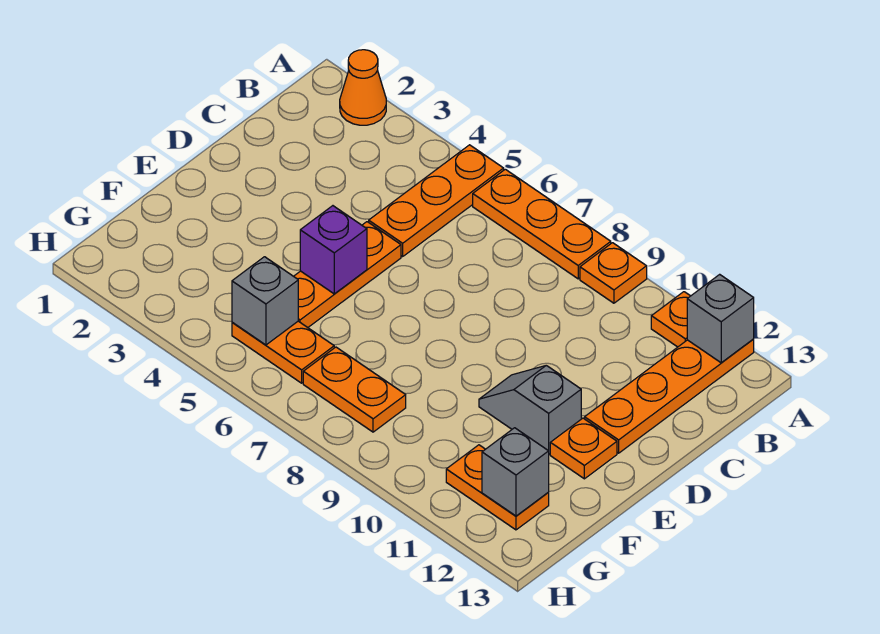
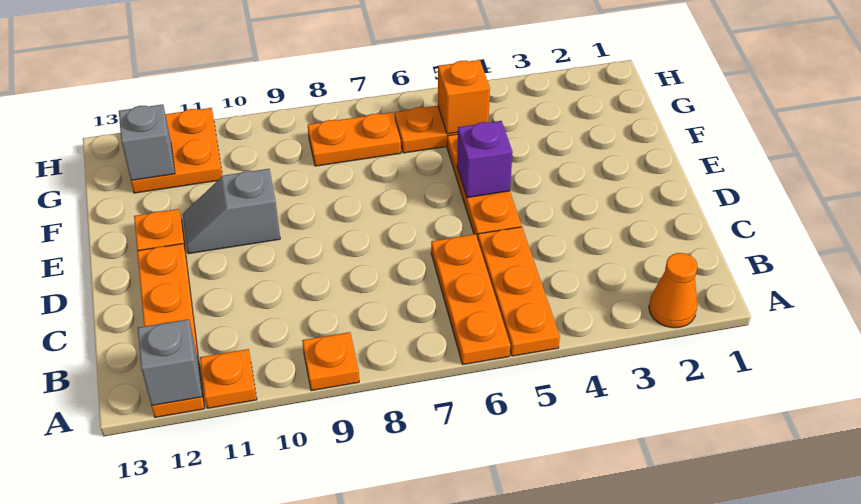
orange 1x3 plate [473,169,611,279] -> orange 1x3 plate turned to [431,234,510,365]
grey 1x2 slope [479,365,581,454] -> grey 1x2 slope turned to [183,169,280,254]
grey 1x1 brick [232,257,298,345] -> orange 1x1 brick [438,60,490,134]
orange 1x2 plate [446,445,549,530] -> orange 2x2 plate [131,108,222,193]

